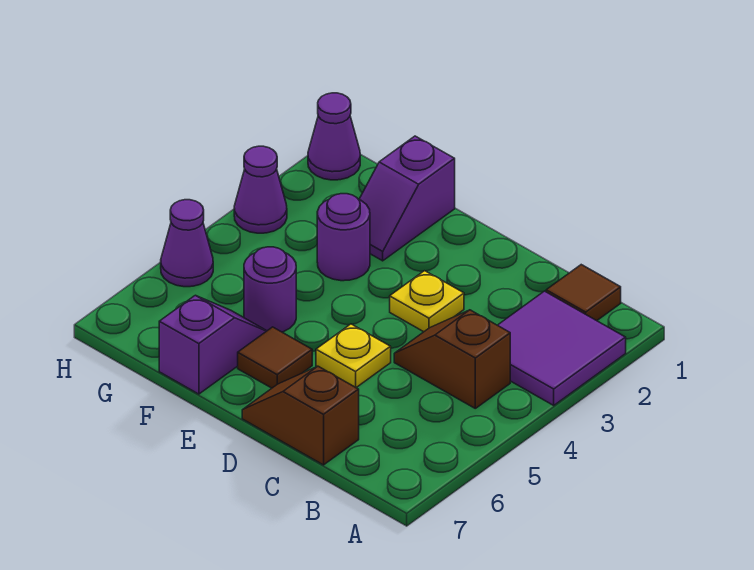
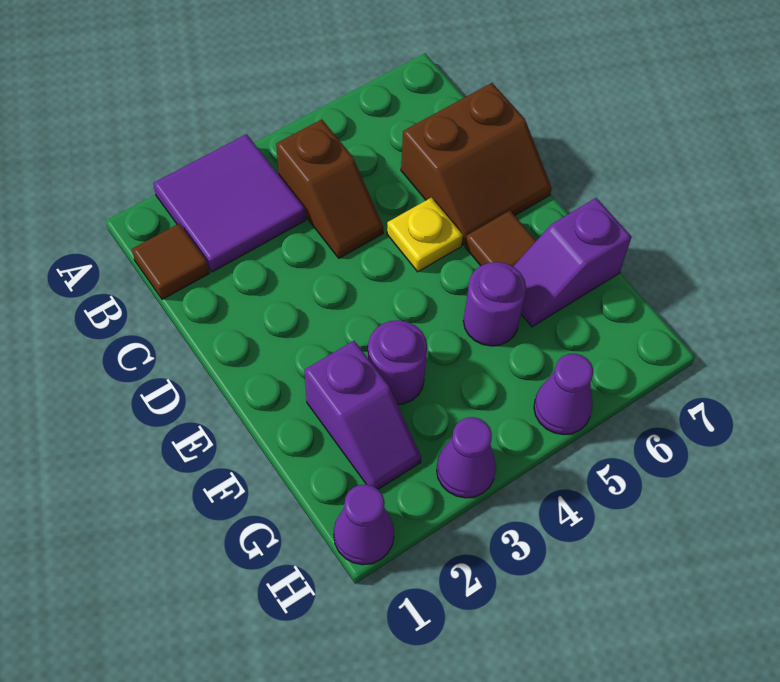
brown 1x2 slope [242,366,359,465] -> brown 2x2 slope [401,83,551,245]
yellow 1x1 plate [390,271,464,332] -> none
purple 1x2 slope [359,136,455,261] -> purple 1x2 slope turned to [304,341,421,489]

